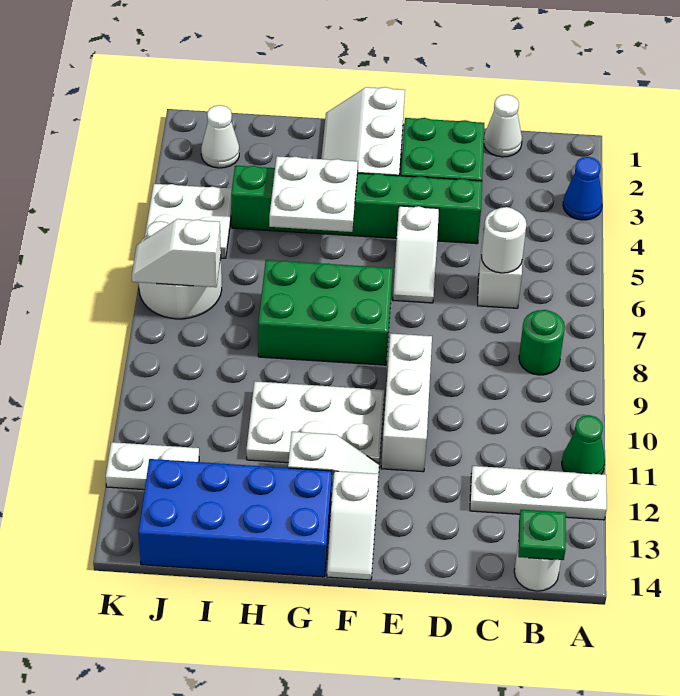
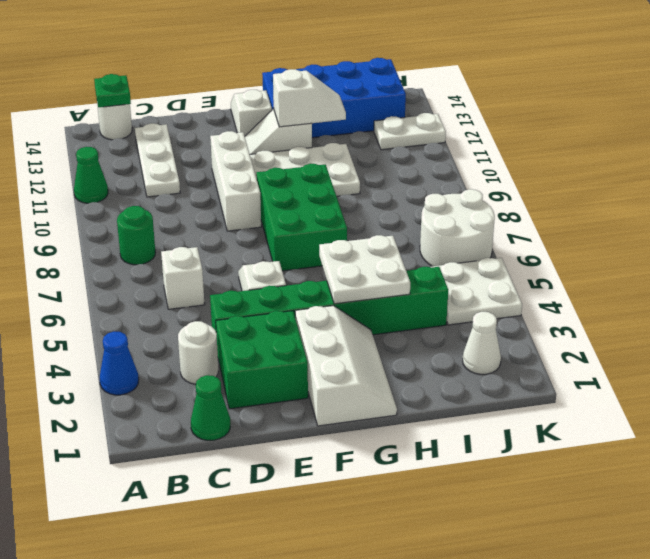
white 1x3 plate [470,466,607,520] -> white 1x3 plate turned to [135,123,180,197]
white 1x1 cone [484,95,522,157] -> green 1x1 cone [191,375,230,440]
white 1x1 round brick [481,207,526,273] -> white 1x1 round brick moved to [178,321,218,384]
green 2x3 brick [258,260,393,365] -> green 2x3 brick turned to [256,164,347,271]
white 1x2 slope [132,219,221,287] -> white 1x2 slope moved to [273,69,346,127]

